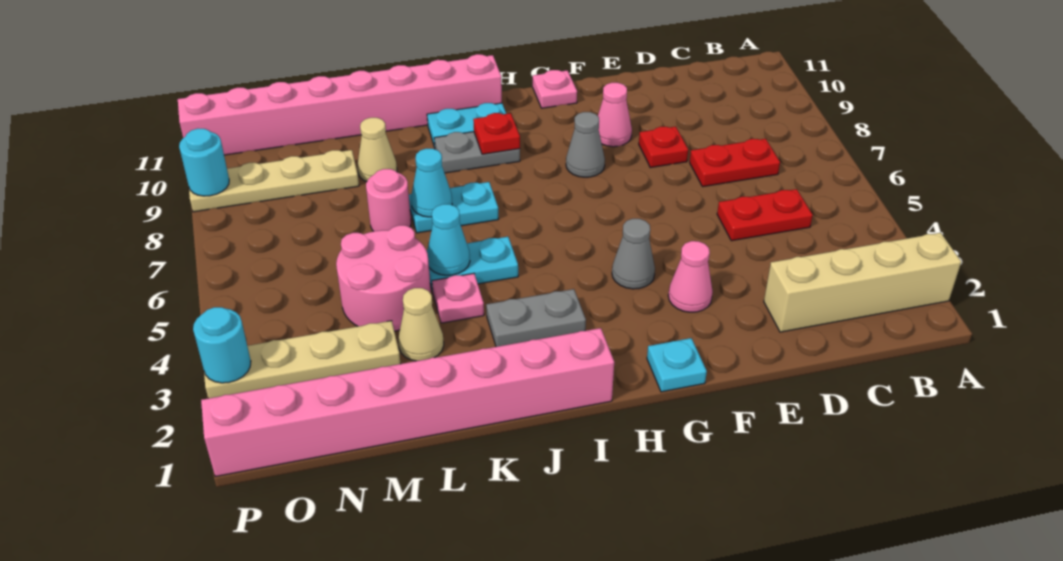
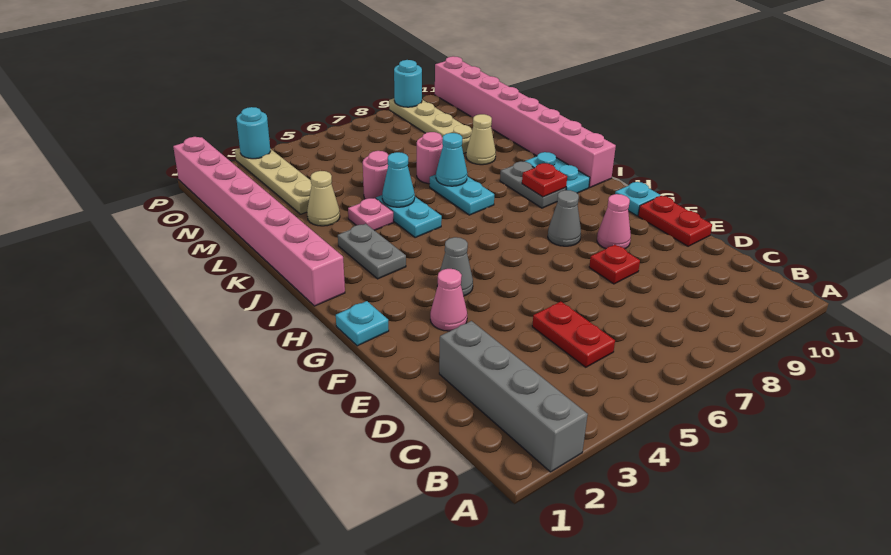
tan 1x4 brick [764,233,961,332] -> grey 1x4 brick [439,321,588,472]
red 1x2 plate [690,139,780,187] -> red 1x2 plate moved to [638,196,712,246]
pink 1x1 plate [533,70,577,108] -> cyan 1x1 plate [615,182,660,216]
pink 2x2 round brick [336,225,431,331] -> pink 1x1 round brick [363,151,388,199]

